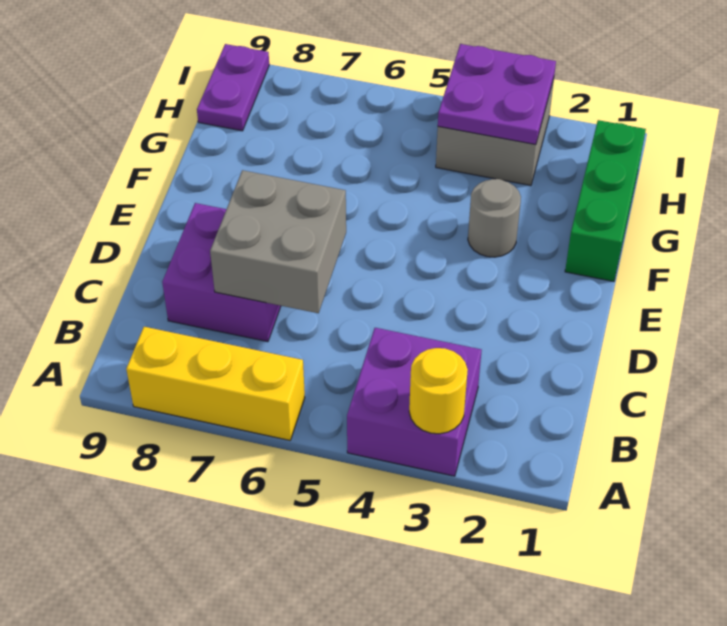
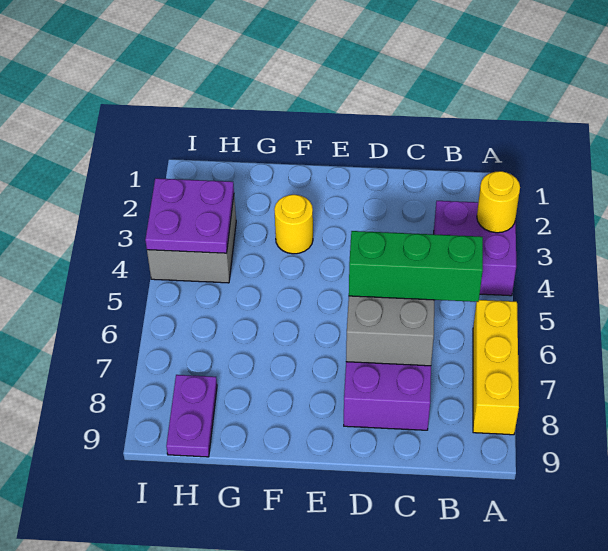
green 1x3 brick [565,120,646,282] -> green 1x3 brick moved to [349,231,483,302]
grey 1x1 round brick [468,179,521,257] -> yellow 1x1 round brick [274,195,313,254]
purple 1x2 plate [197,44,269,131] -> purple 1x2 plate turned to [166,375,217,457]

